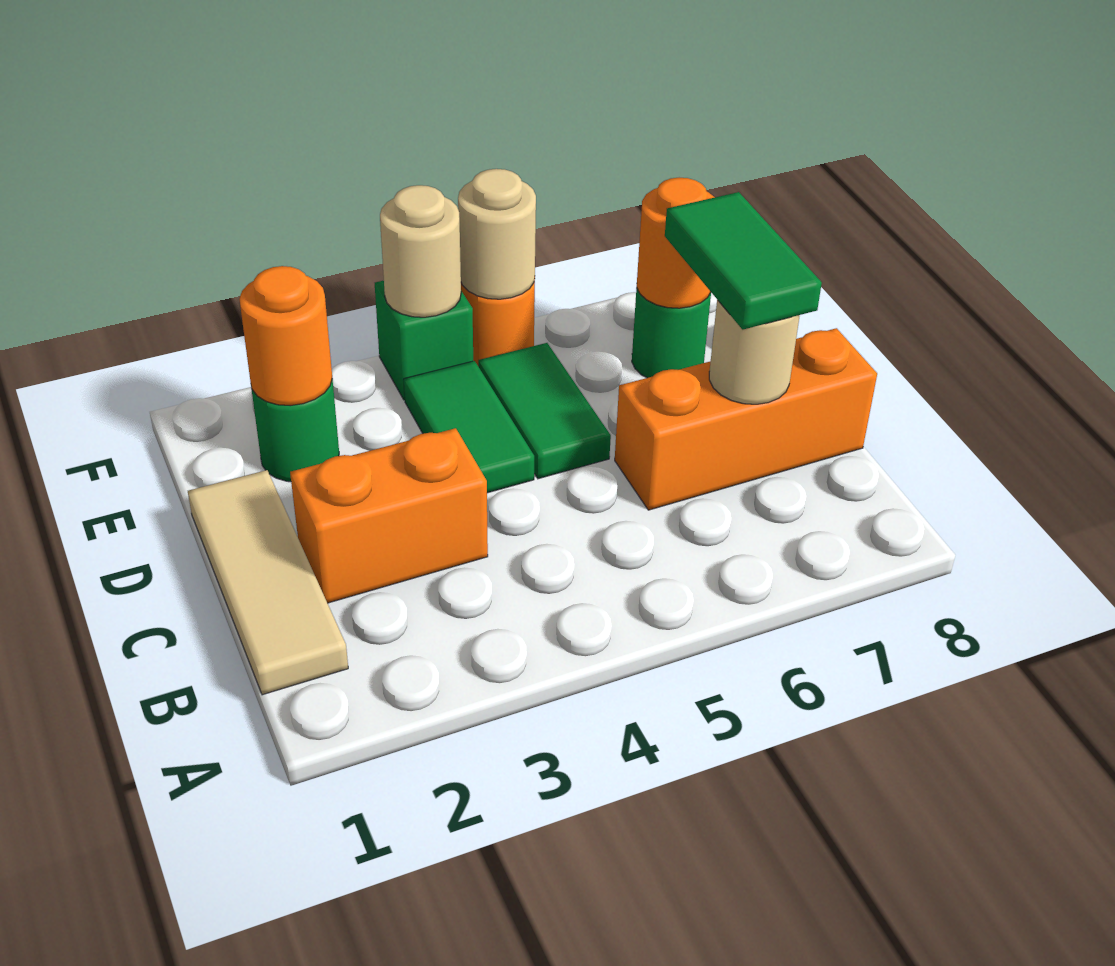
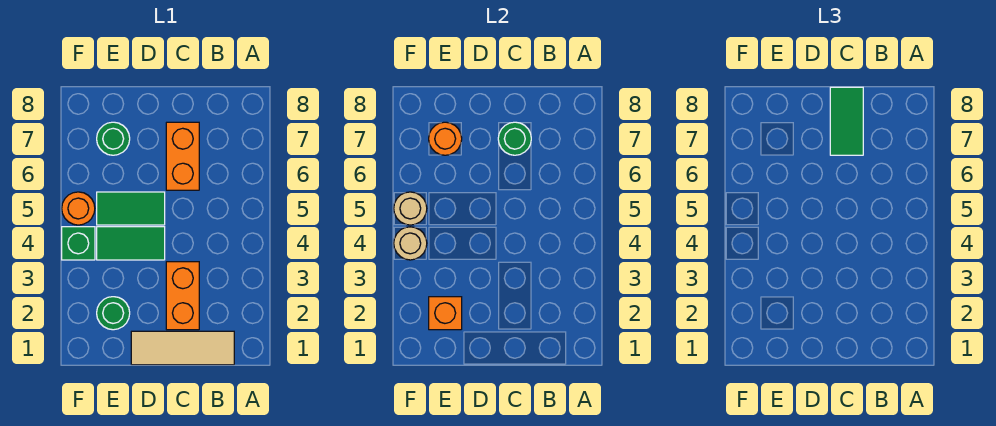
orange 1x3 brick [615,328,877,510] -> orange 1x2 brick [166,122,199,190]
tan 1x1 round brick [709,300,800,404] -> green 1x1 round brick [498,122,531,155]
green 1x2 tile [665,192,822,329] -> green 1x2 tile turned to [830,87,863,155]
orange 1x1 round brick [239,266,332,406] -> orange 1x1 brick [429,297,462,330]

